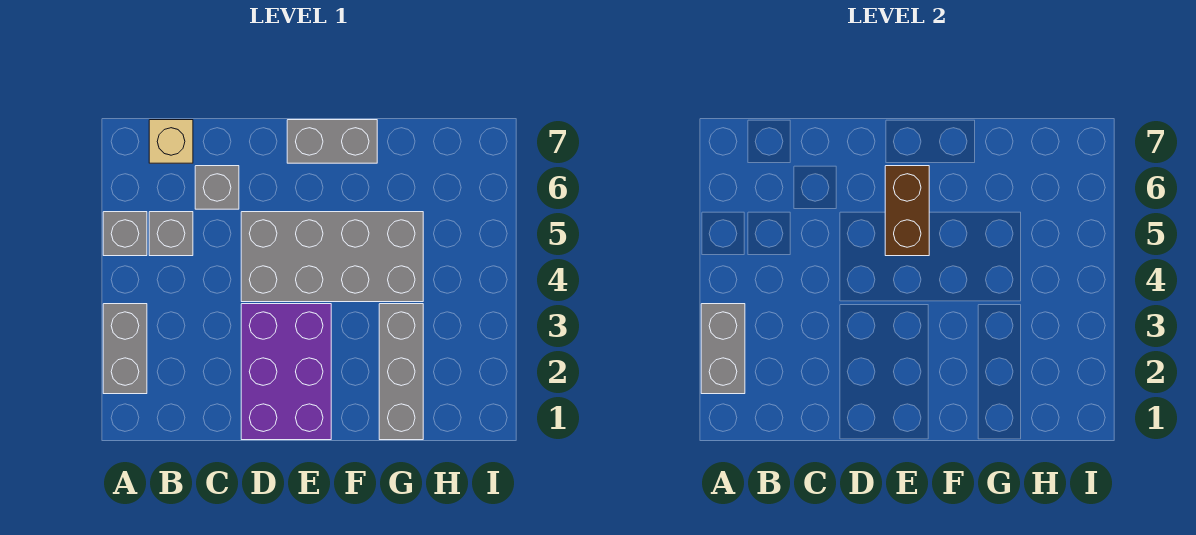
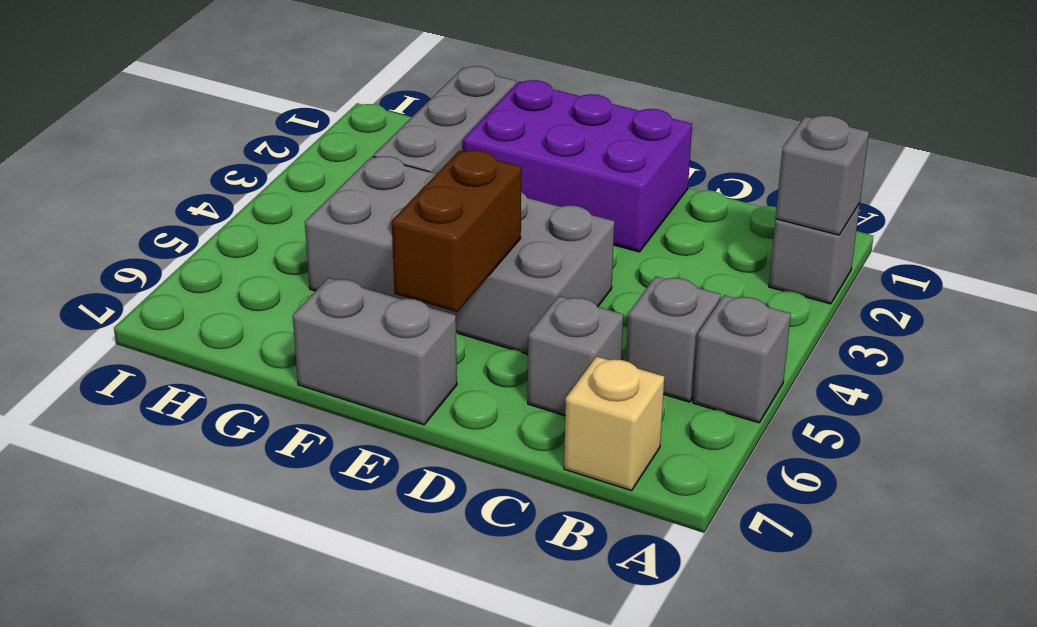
grey 1x2 brick [103,304,147,394] -> grey 1x1 brick [769,203,860,304]
grey 1x2 brick [701,304,745,394] -> grey 1x1 brick [775,115,869,235]
purple 2x3 brick [241,304,331,440] -> purple 2x3 brick turned to [463,80,692,252]

